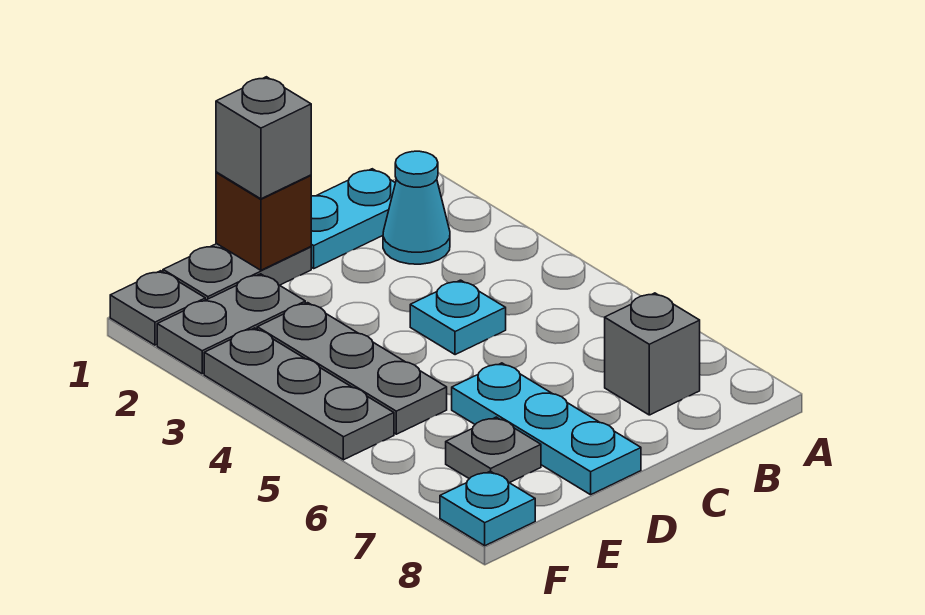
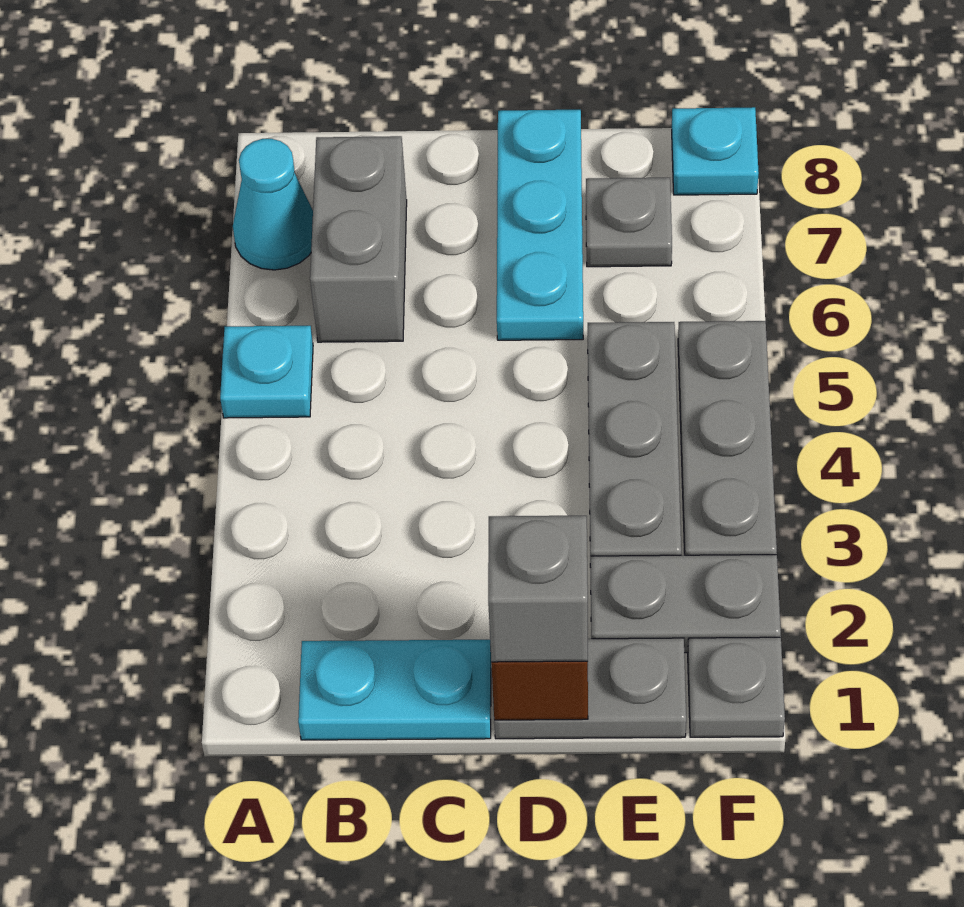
cyan 1x1 cone [383,151,450,264] -> cyan 1x1 cone moved to [233,139,313,270]
grey 1x1 brick [605,293,700,415] -> grey 1x2 brick [310,136,407,342]
cyan 1x1 plate [410,280,506,355] -> cyan 1x1 plate moved to [220,326,313,418]

